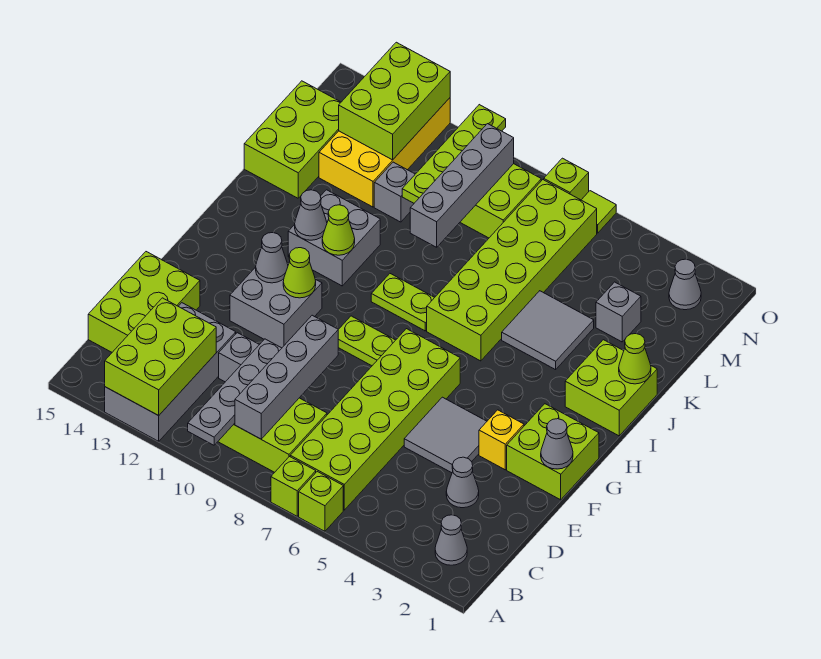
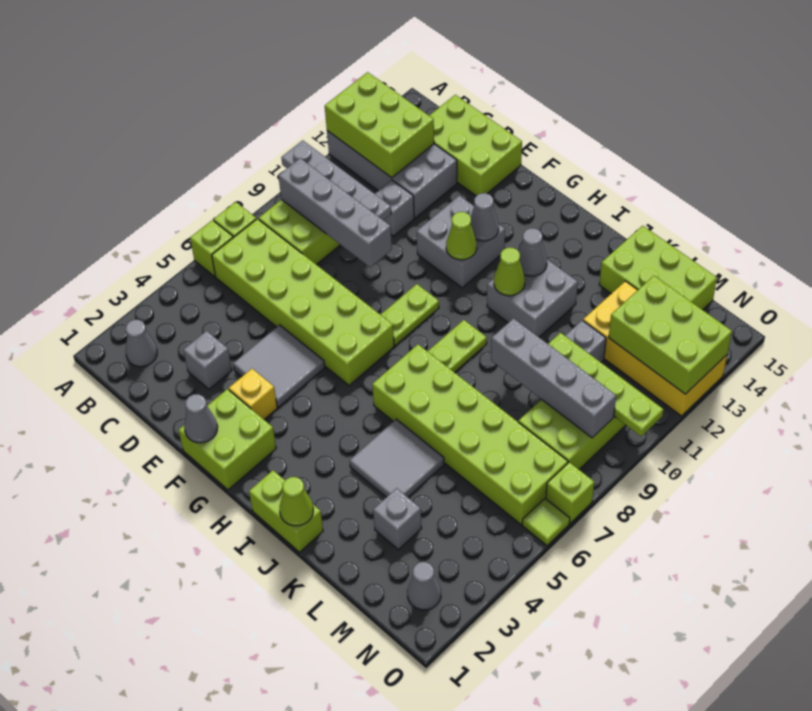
grey 1x1 cone [446,457,479,508] -> grey 1x1 brick [183,331,232,389]
lime 2x2 brick [565,340,657,436] -> lime 1x2 brick [249,470,323,552]

